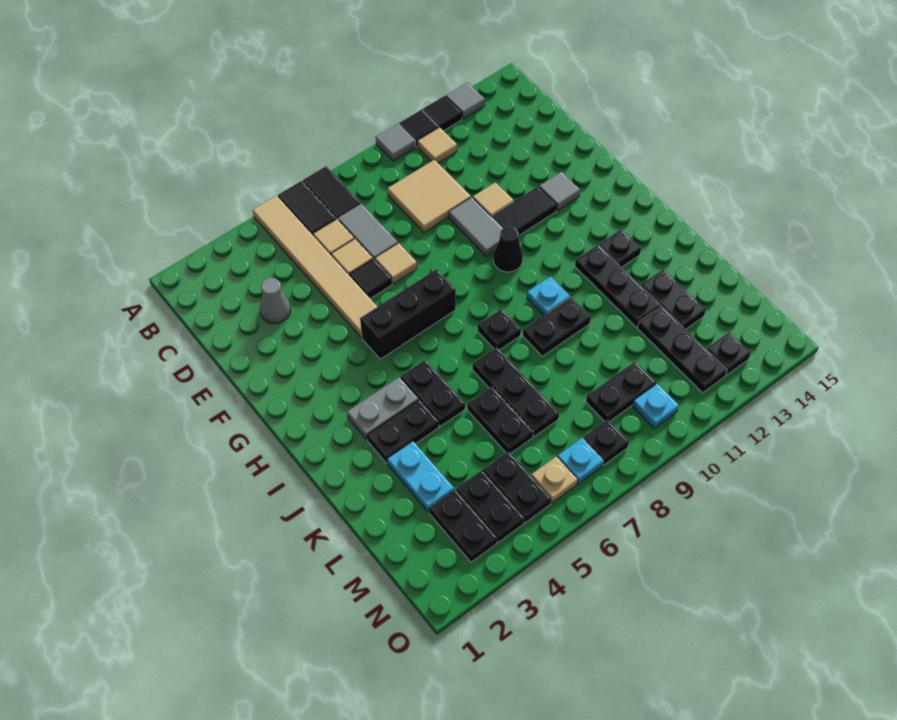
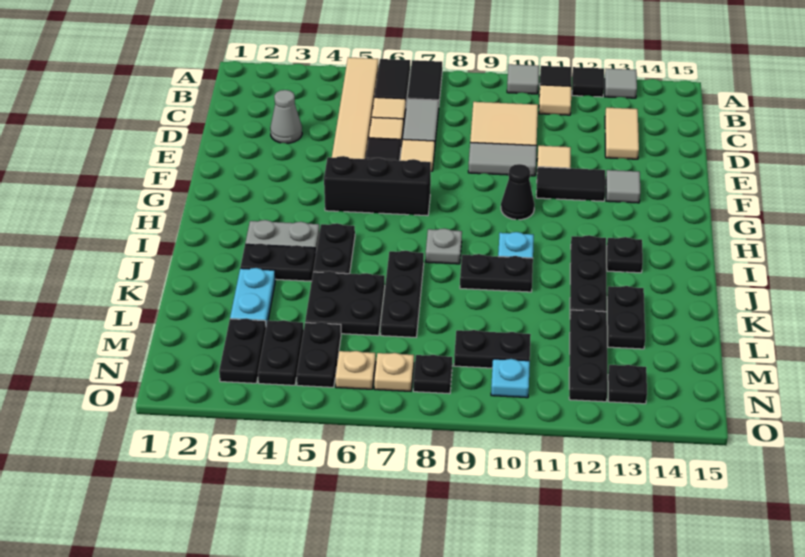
none -> tan 1x2 tile [605,108,639,159]
grey 1x2 tile [449,197,503,256] -> grey 1x2 tile turned to [468,142,537,176]
black 1x1 plate [478,309,521,350] -> grey 1x1 plate [426,229,462,264]
black 1x2 plate [467,387,533,453] -> black 2x2 plate [305,271,385,336]
cyan 1x1 plate [558,438,603,484] -> tan 1x1 plate [374,353,414,391]

